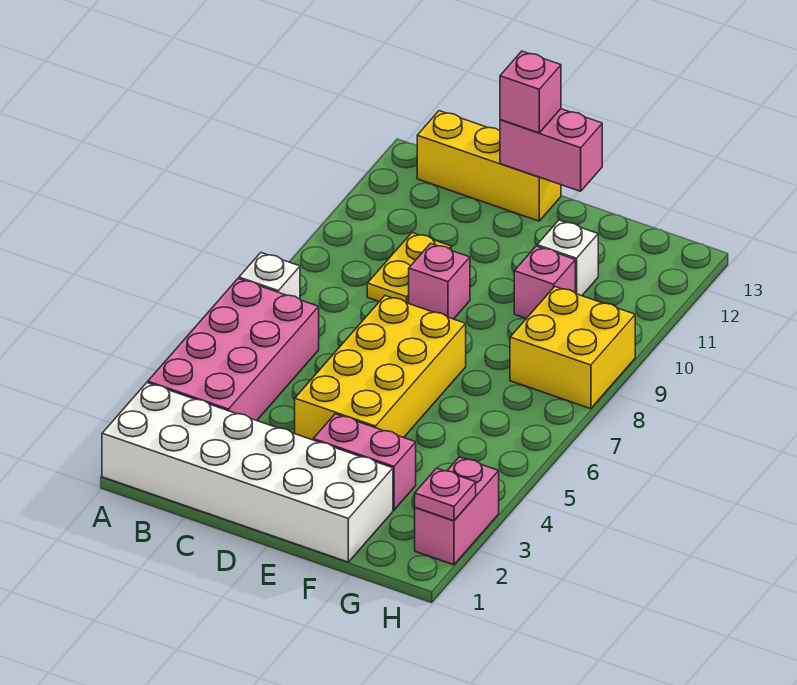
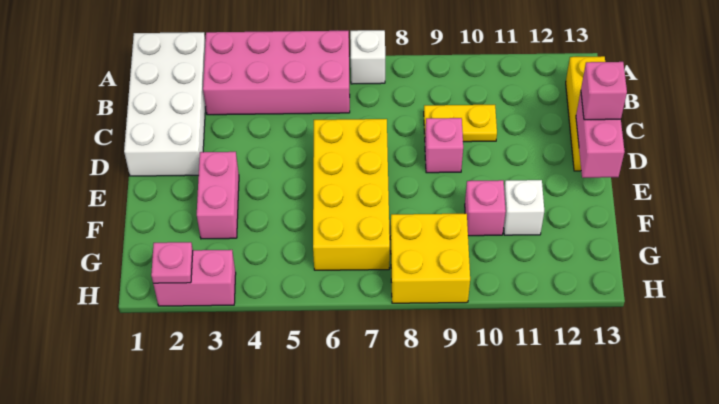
white 2x6 brick [102,383,393,562] -> white 2x4 brick [124,32,206,176]
yellow 2x4 brick [295,296,466,440] -> yellow 2x4 brick turned to [313,119,390,270]

